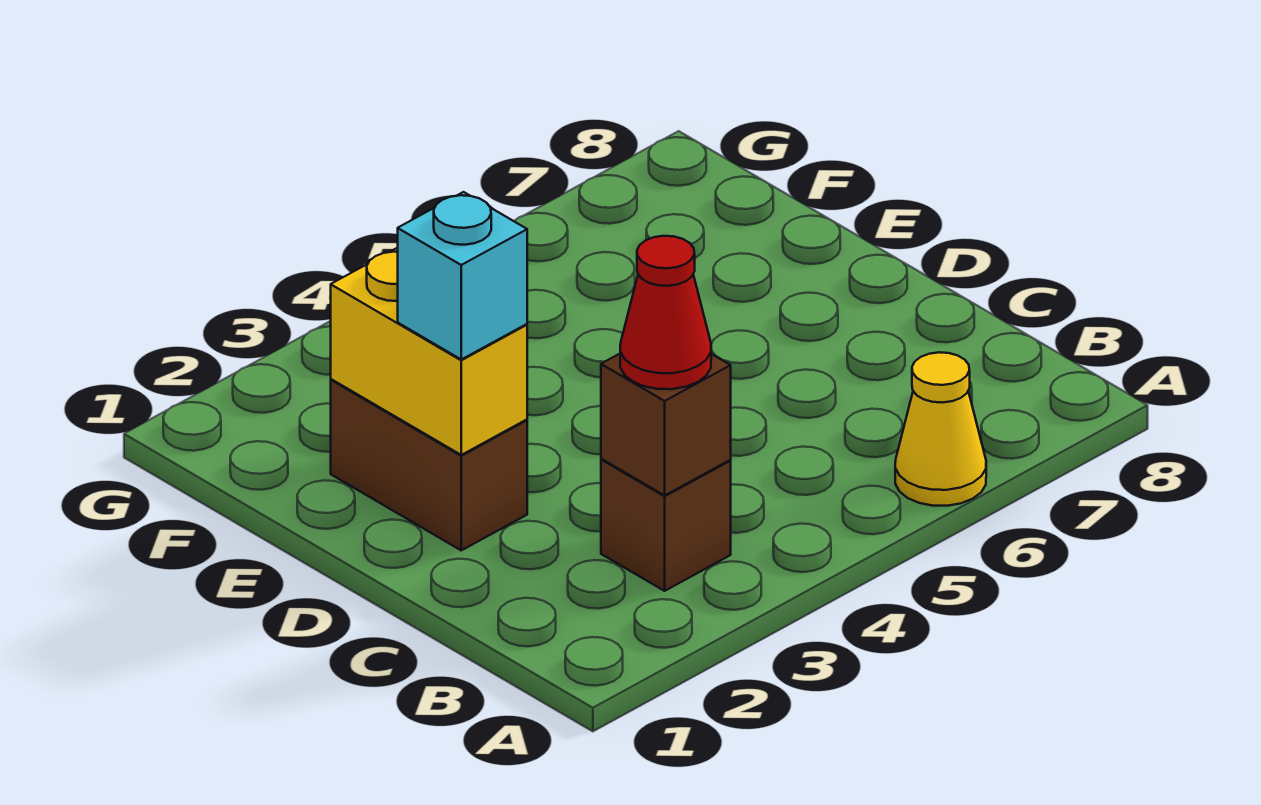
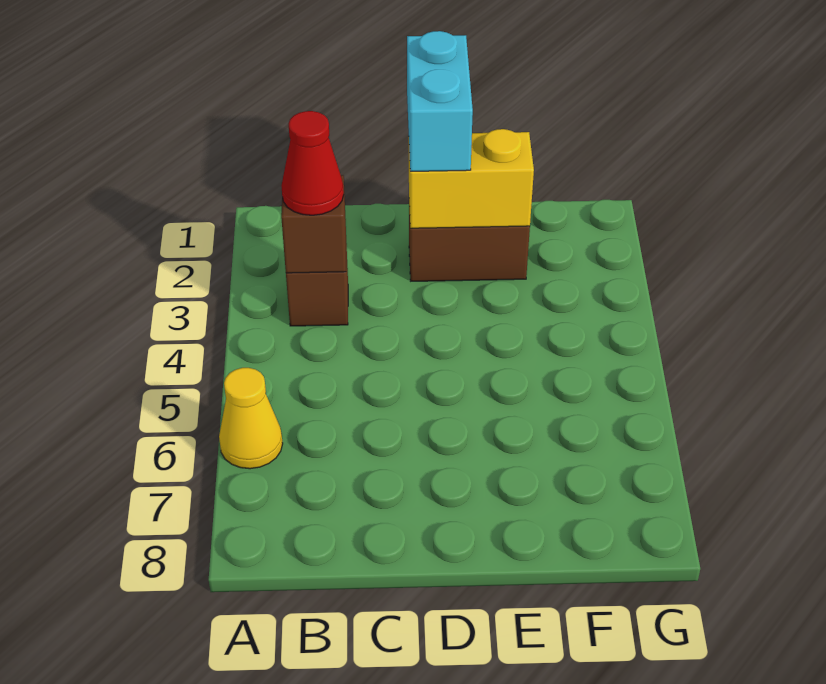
cyan 1x1 brick [398,192,527,359] -> cyan 1x2 brick [407,31,473,171]

